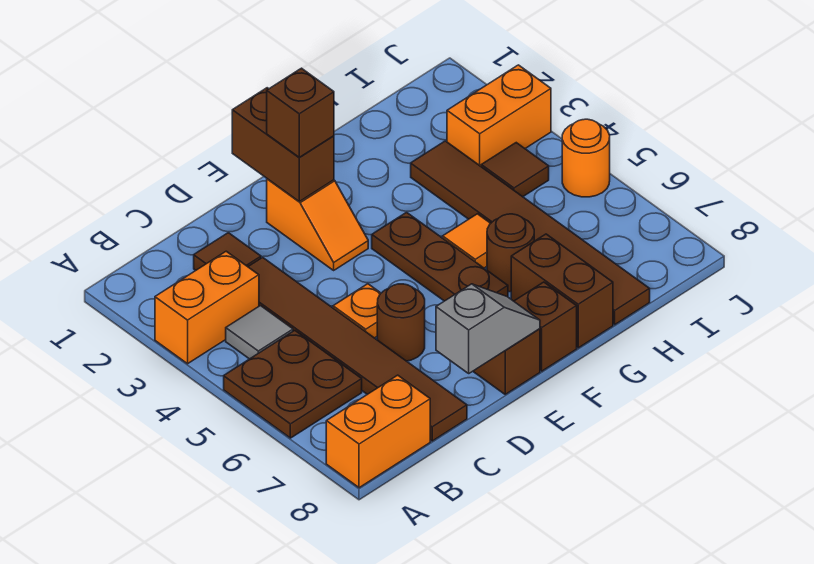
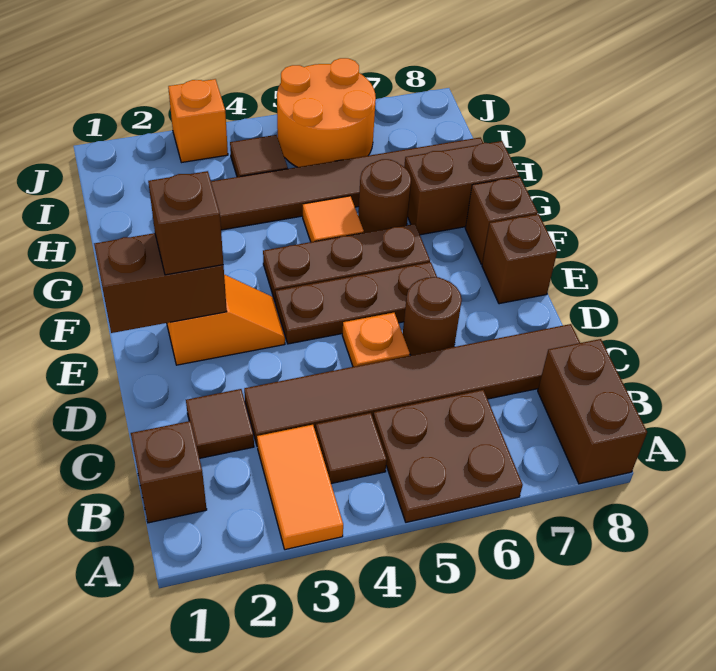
orange 1x2 brick [155,251,259,364] -> orange 1x2 tile [257,425,343,550]
orange 1x2 brick [326,375,430,488] -> brown 1x2 brick [538,339,647,484]
none -> brown 1x1 brick [131,421,207,523]
grey 1x1 tile [226,306,293,359] -> brown 1x1 tile [316,413,387,484]
grey 1x2 slope [436,284,540,373] -> none
none -> brown 1x3 plate [275,262,437,344]
orange 1x2 brick [447,65,551,166] -> orange 1x1 brick [168,79,228,163]
orange 1x1 round brick [562,119,610,197] -> orange 2x2 round brick [277,58,376,167]

